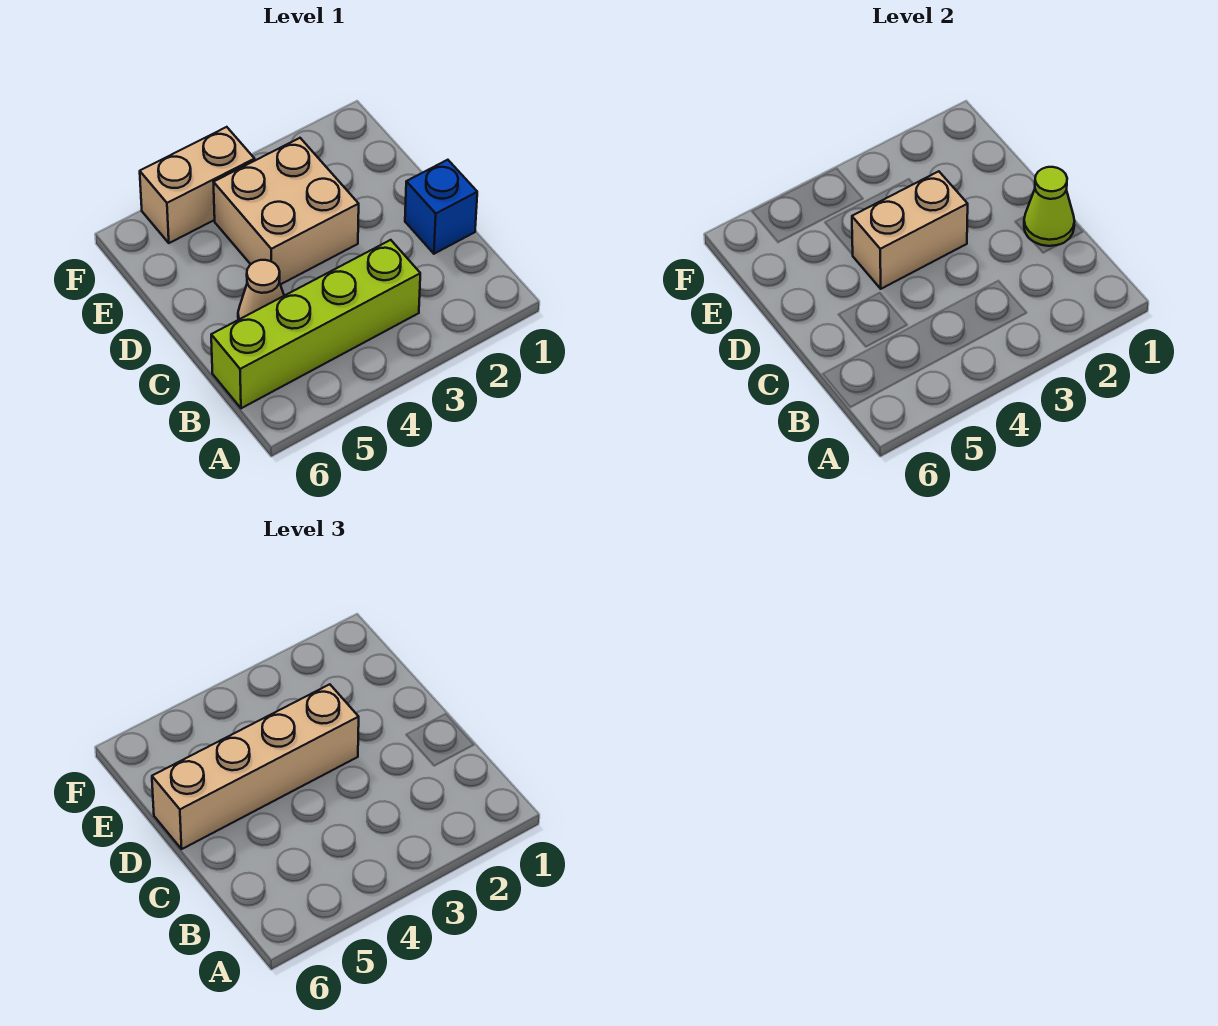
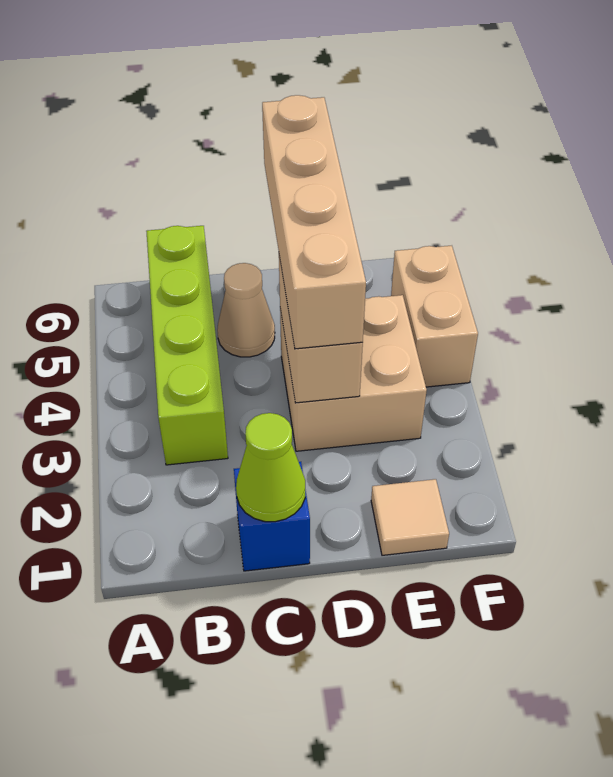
none -> tan 1x1 tile [371,479,449,555]

